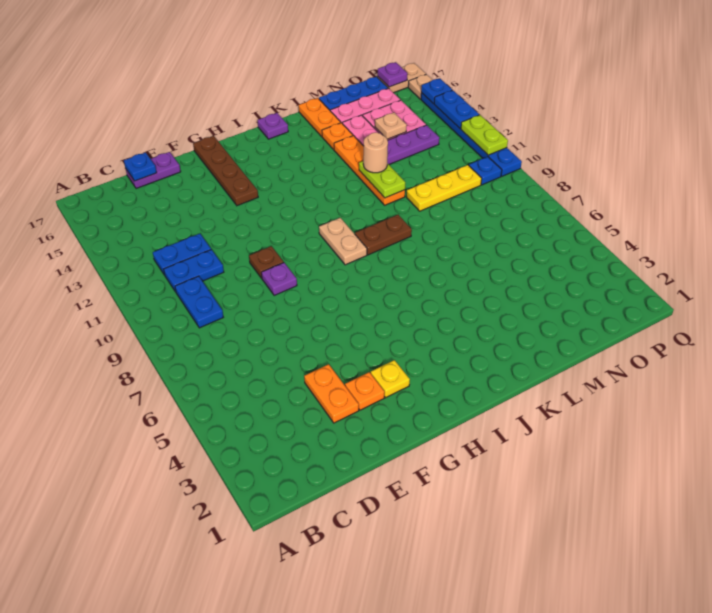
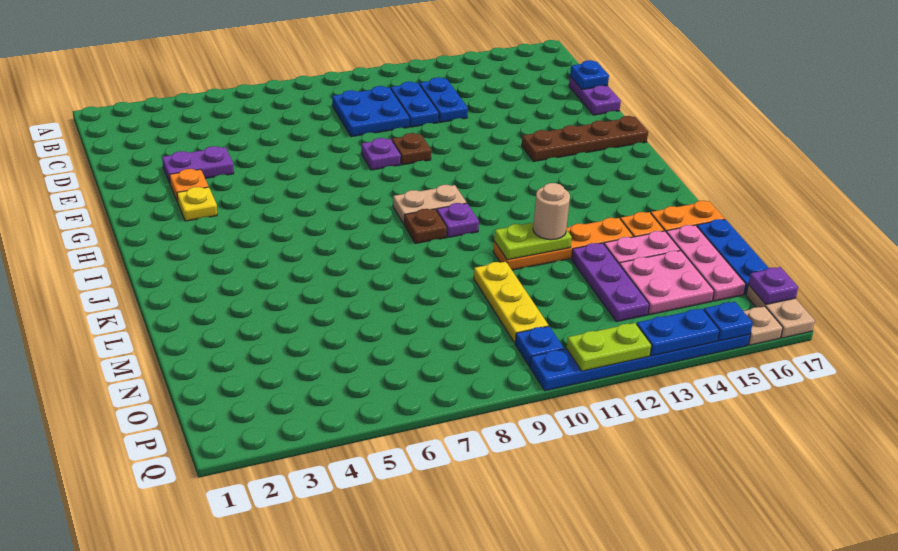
blue 1x2 plate [175,276,223,328] -> blue 2x2 plate [332,86,409,137]
orange 1x2 plate [304,364,359,423] -> purple 1x2 plate [162,146,234,183]
brown 1x2 plate [355,215,412,255] -> brown 1x1 plate [404,209,447,243]
purple 1x1 plate [257,113,288,139] -> purple 1x1 plate moved to [437,203,479,237]
tan 1x1 plate [375,113,407,139] -> none

